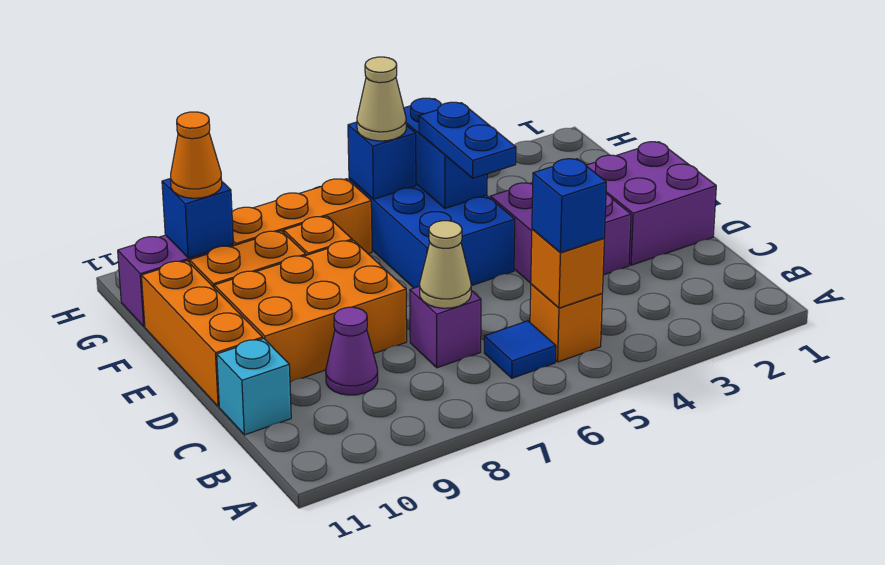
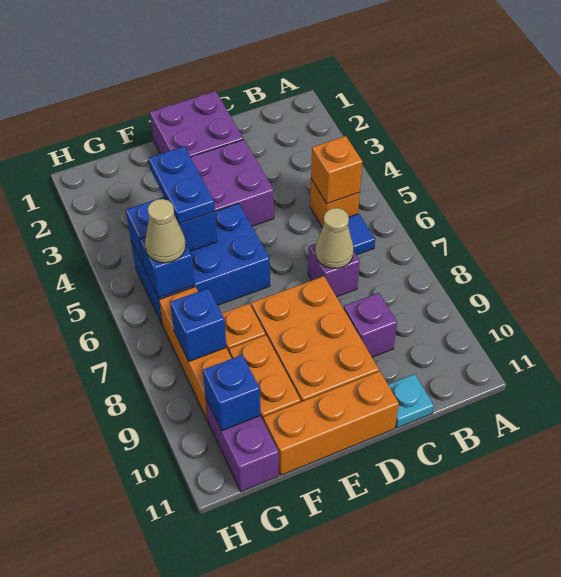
blue 1x1 brick [532,159,606,253] -> blue 1x1 brick moved to [170,288,226,361]
purple 1x1 cone [326,307,378,395] -> purple 1x1 brick [344,293,397,357]
cyan 1x1 brick [217,338,291,435] -> cyan 1x1 plate [388,374,434,428]
blue 1x2 plate [419,102,516,178] -> blue 1x2 plate turned to [149,147,215,224]
orange 1x1 cone [171,112,222,198] -> none

